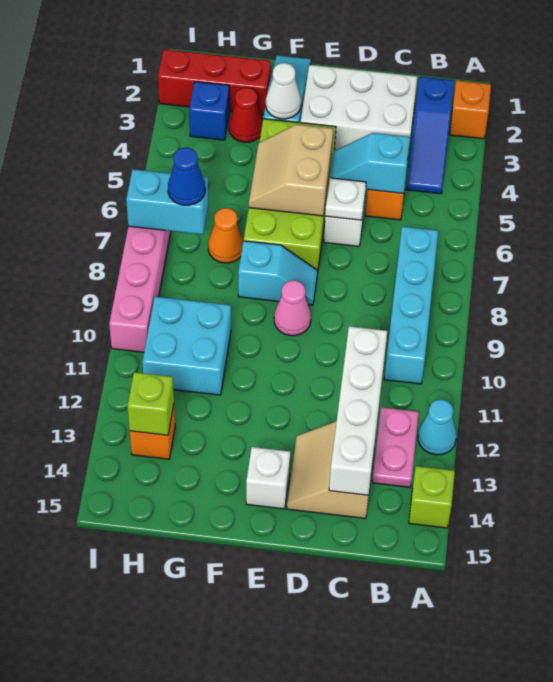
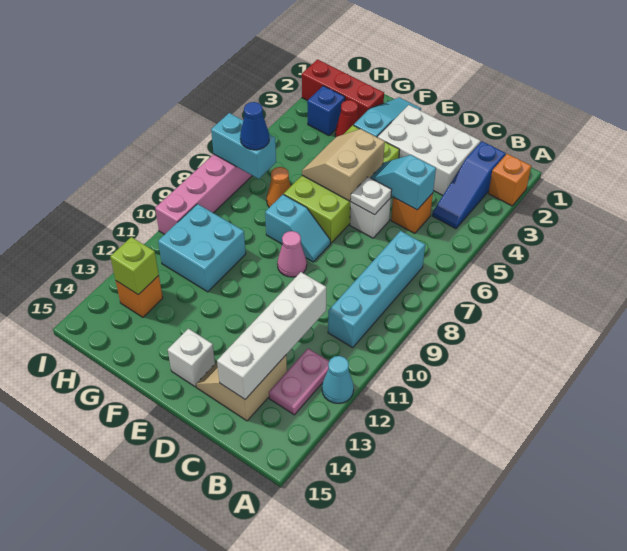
lime 1x1 brick [409,466,455,528] -> none
white 1x1 cone [266,63,301,119] -> none

